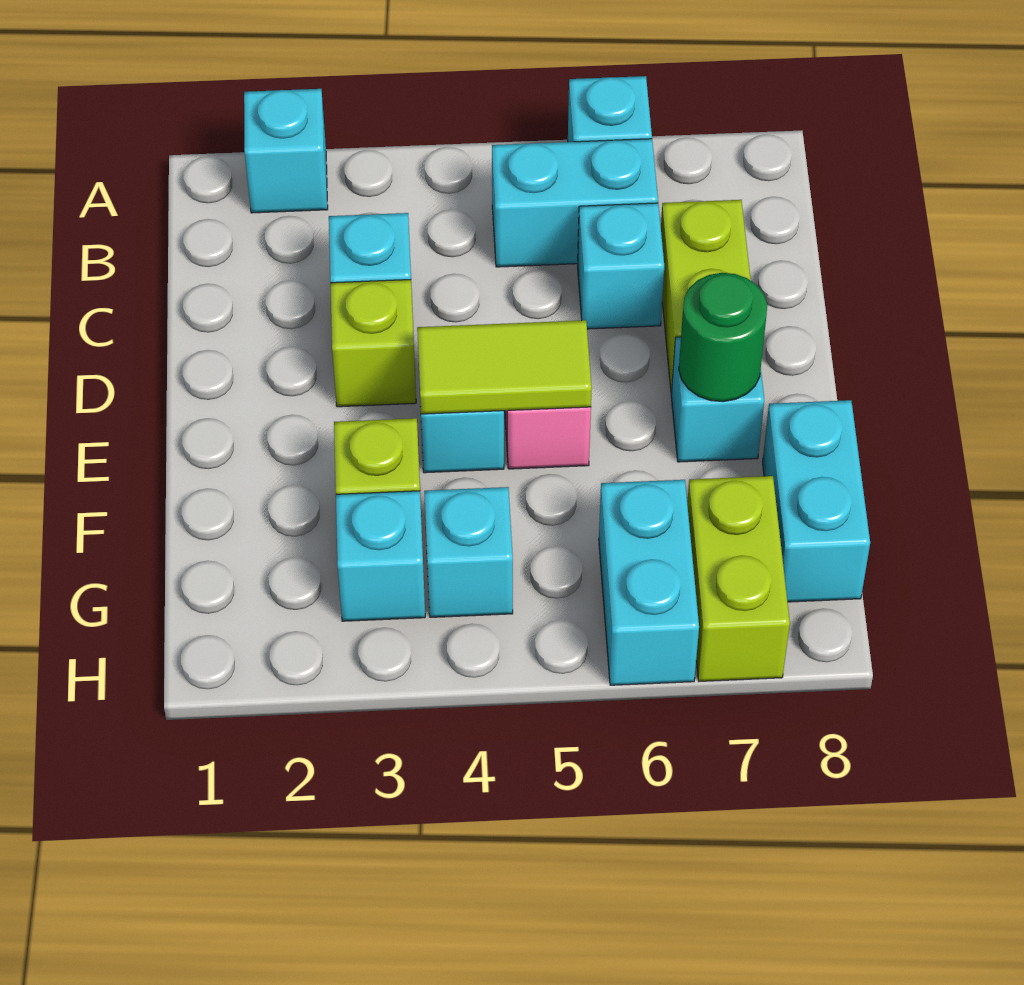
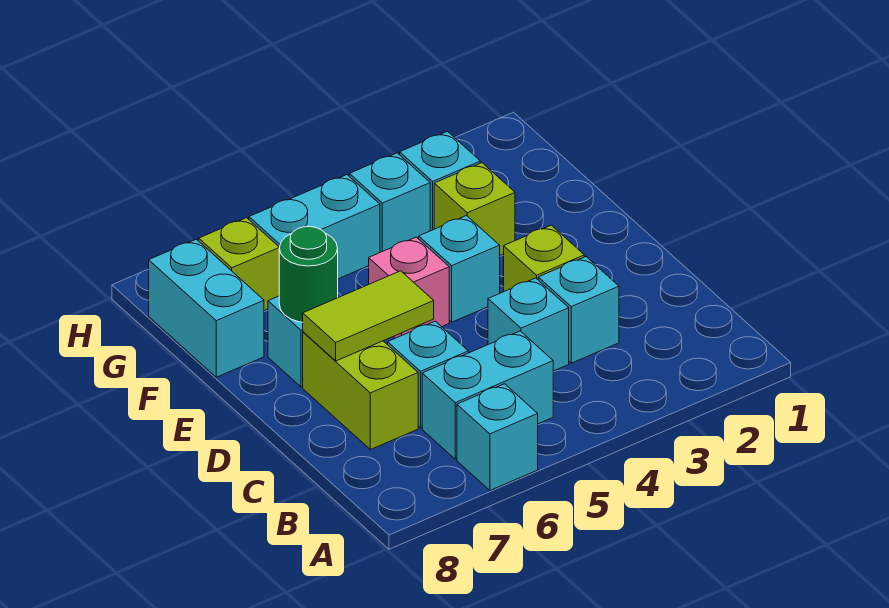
cyan 1x1 brick [244,89,328,213] -> cyan 1x1 brick moved to [488,278,569,371]
lime 1x2 tile [417,320,592,414] -> lime 1x2 tile moved to [303,271,434,361]
cyan 1x2 brick [599,480,699,685] -> cyan 1x2 brick turned to [249,175,380,279]
lime 1x2 brick [687,476,790,681] -> lime 1x1 brick [199,218,279,311]

